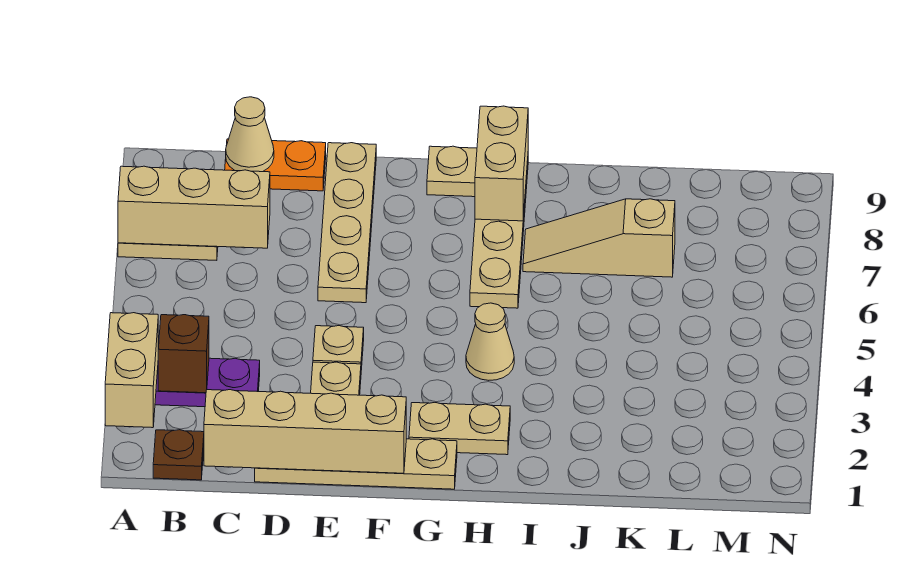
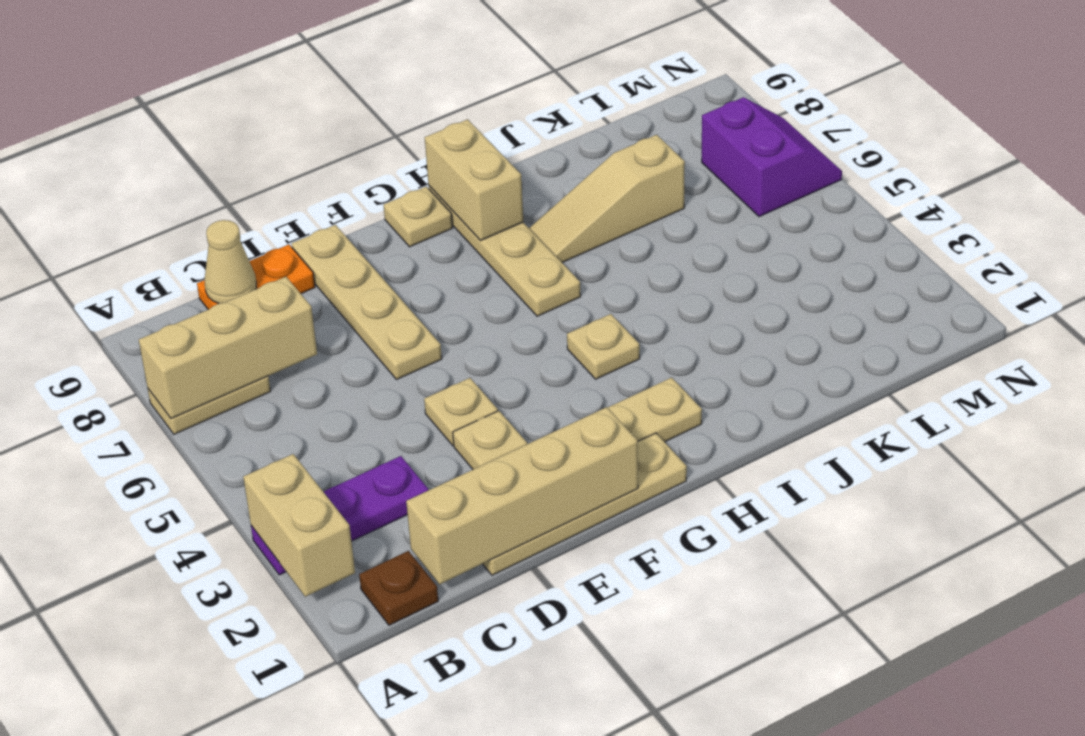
brown 1x1 brick [158,315,209,393] -> none
tan 1x1 cone [466,303,514,380] -> tan 1x1 plate [567,314,640,379]
none -> purple 2x2 slope [702,97,842,217]

